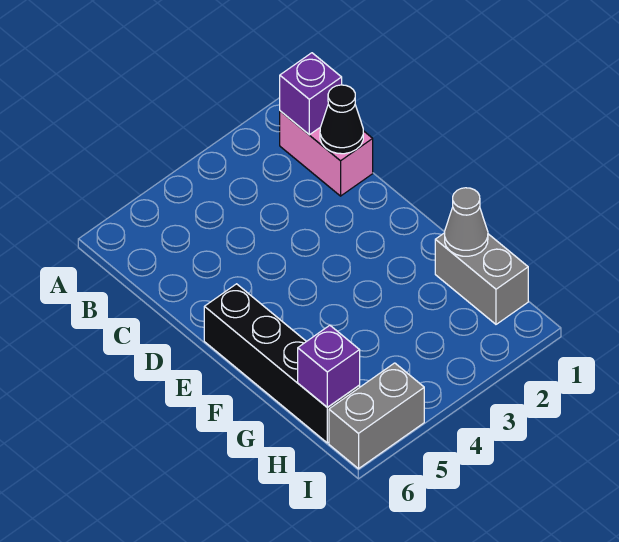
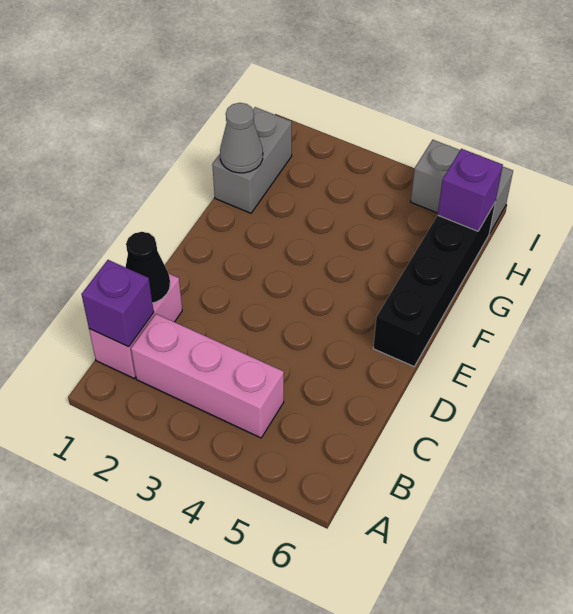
none -> pink 1x3 brick [131,314,284,438]

